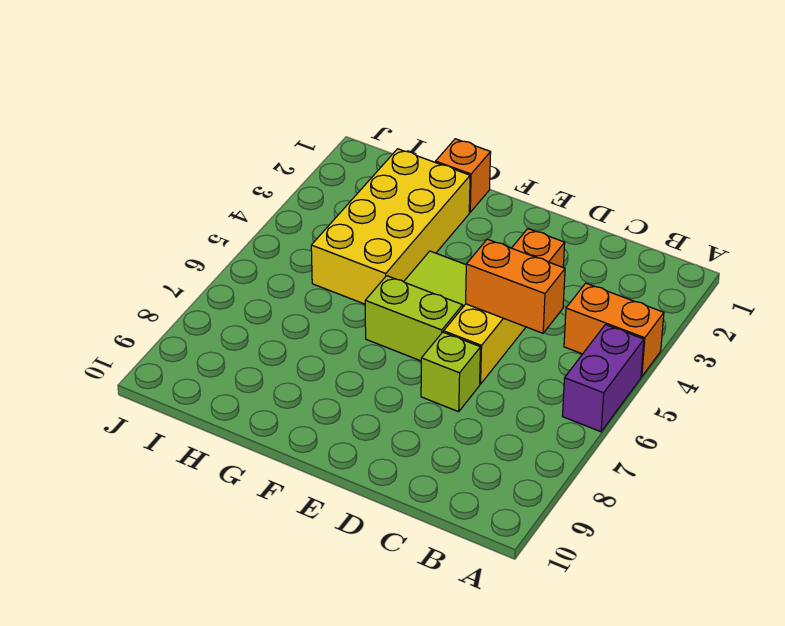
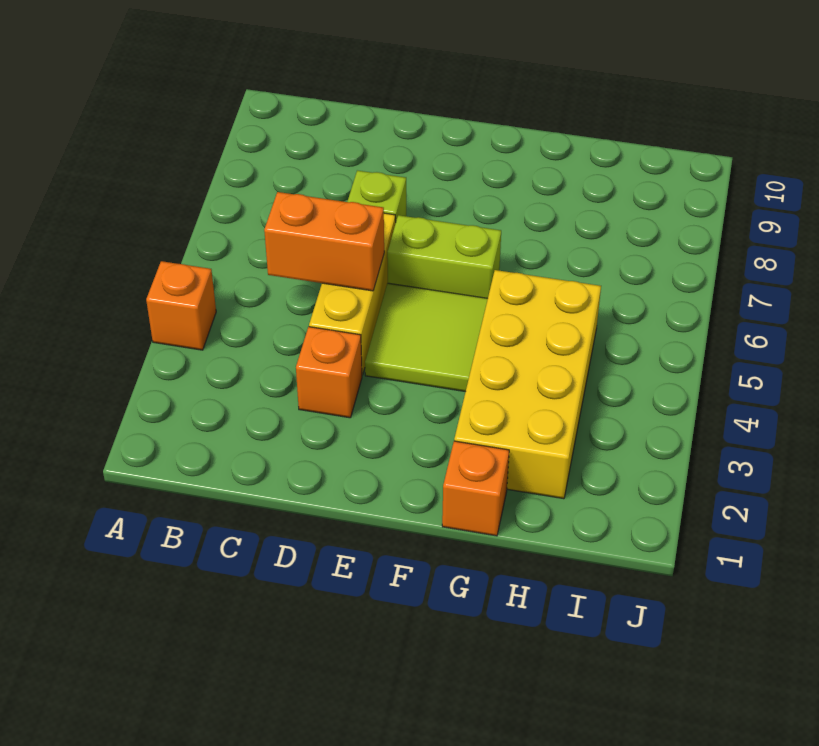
orange 1x2 brick [564,283,664,377] -> orange 1x1 brick [146,261,216,350]
purple 1x2 brick [563,325,644,432] -> none

